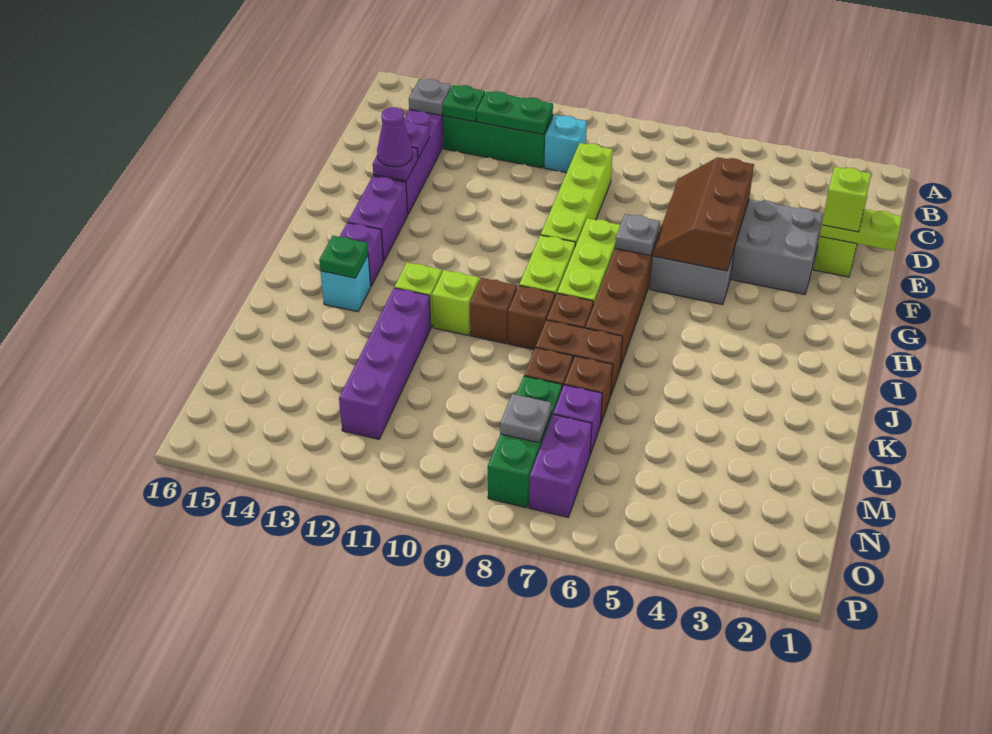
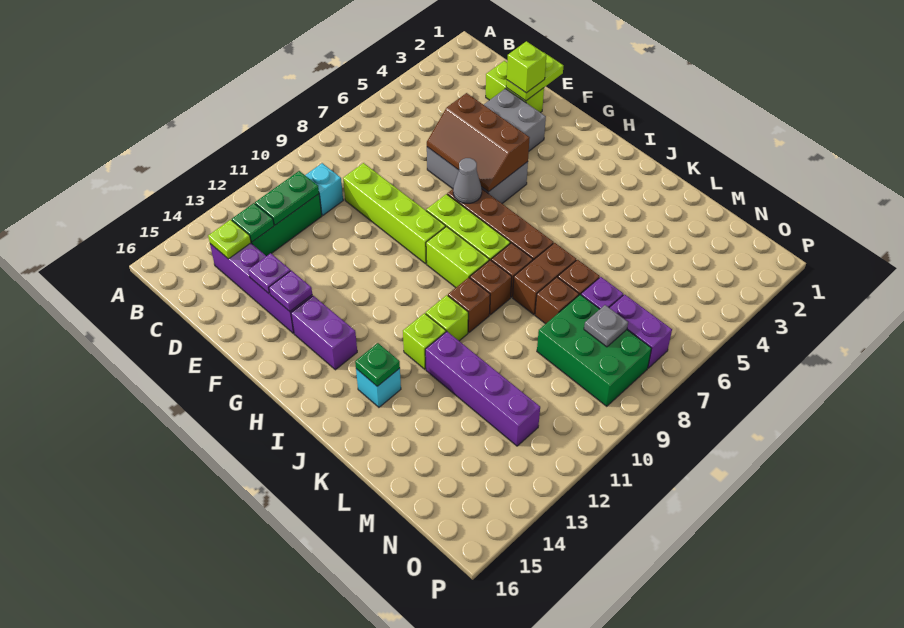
grey 1x1 plate [409,79,451,115] -> lime 1x1 plate [208,220,251,259]
purple 1x1 cone [377,107,413,167] -> none
grey 1x1 plate [615,214,660,256] -> grey 1x1 cone [453,158,482,203]
purple 1x1 brick [339,223,383,286] -> none
green 1x3 brick [488,376,562,508] -> green 2x3 brick [537,295,651,406]

